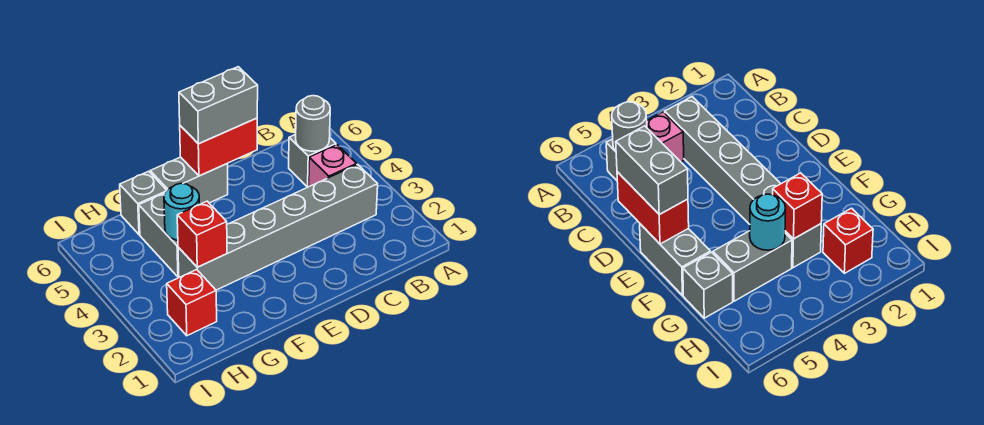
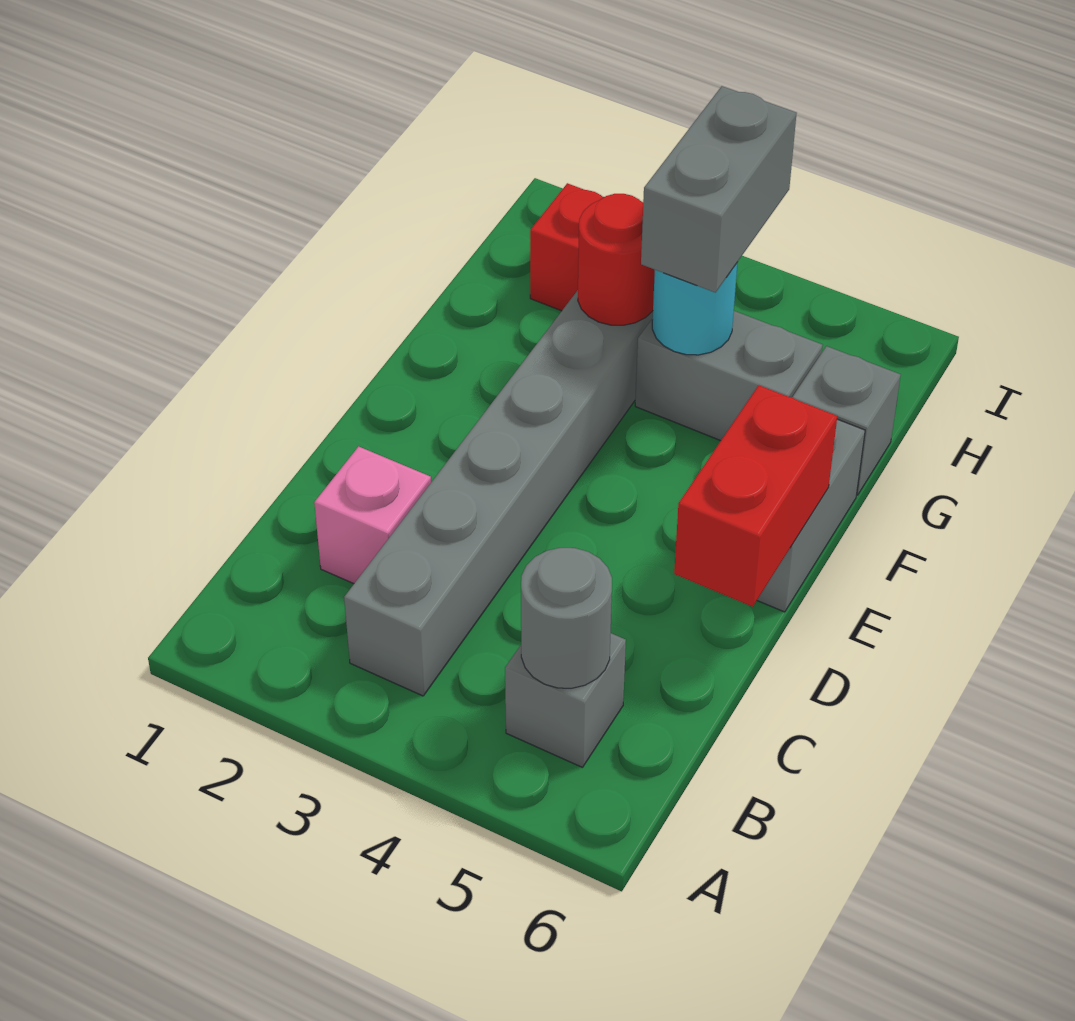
pink 1x1 brick [309,145,357,187] -> pink 1x1 brick moved to [314,446,431,584]
grey 1x2 brick [179,67,258,144] -> grey 1x2 brick moved to [641,86,797,293]
red 1x1 brick [177,201,227,267] -> red 1x1 round brick [578,194,655,325]

